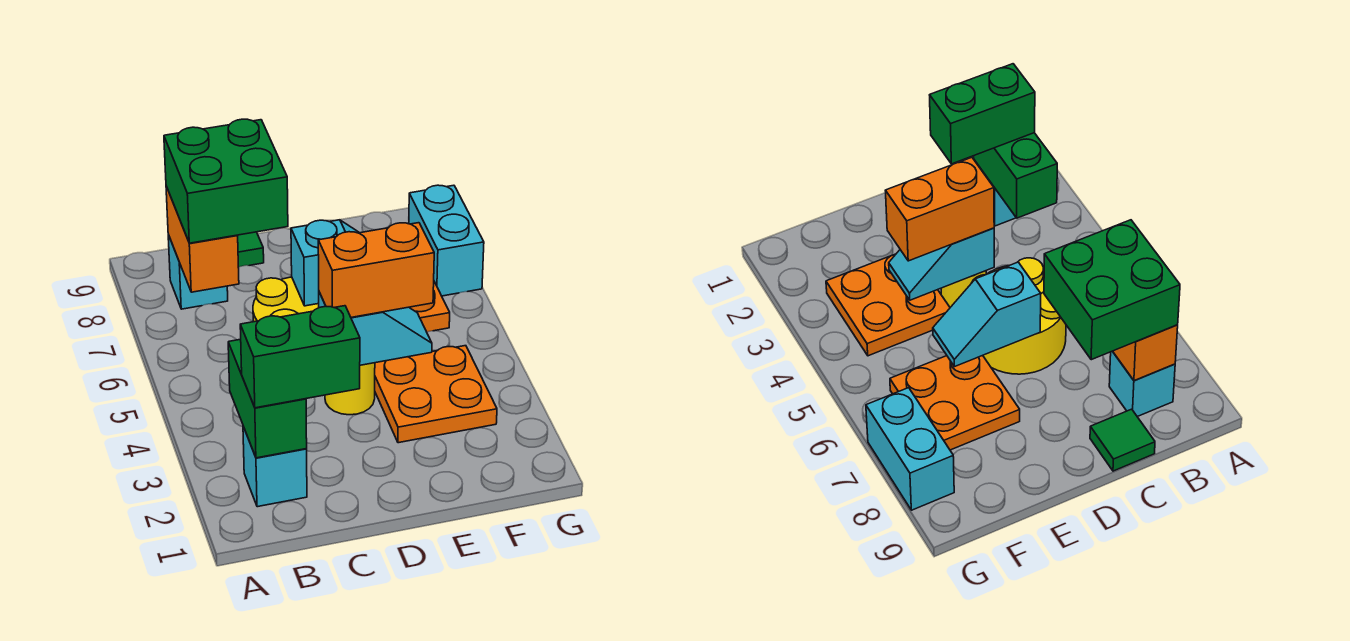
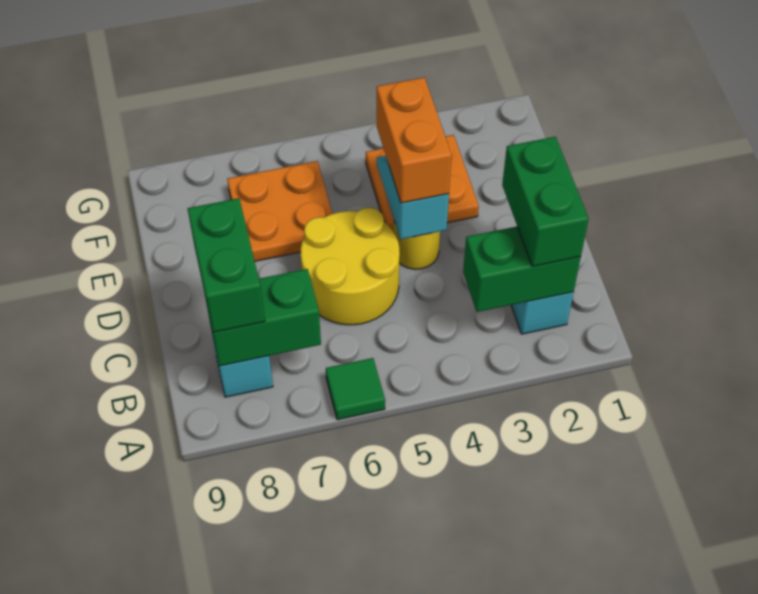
orange 1x2 brick [166,186,239,292] -> green 1x2 brick [206,269,321,366]
green 2x2 brick [164,119,288,243] -> green 1x2 brick [188,198,265,332]
green 1x1 tile [237,232,264,267] -> green 1x1 tile moved to [326,358,385,420]
cyan 1x2 slope [291,220,359,306] -> none
cyan 1x2 brick [409,185,484,296] -> none

